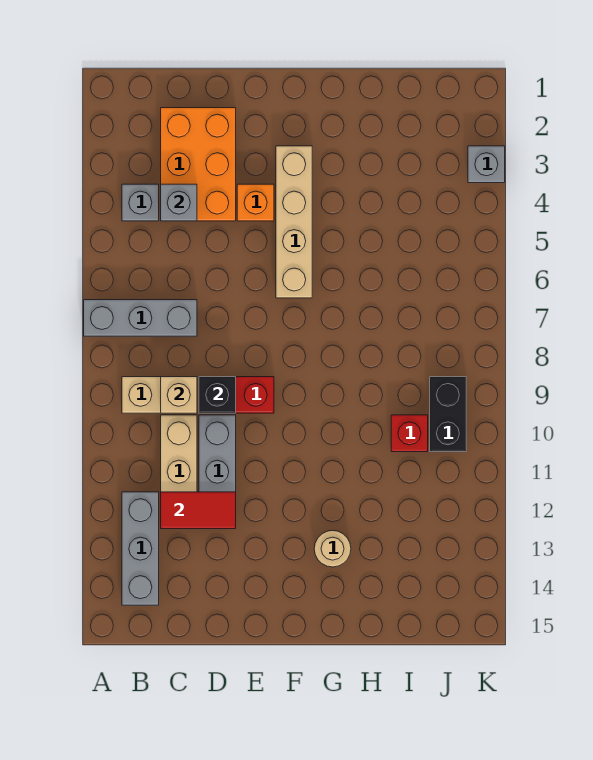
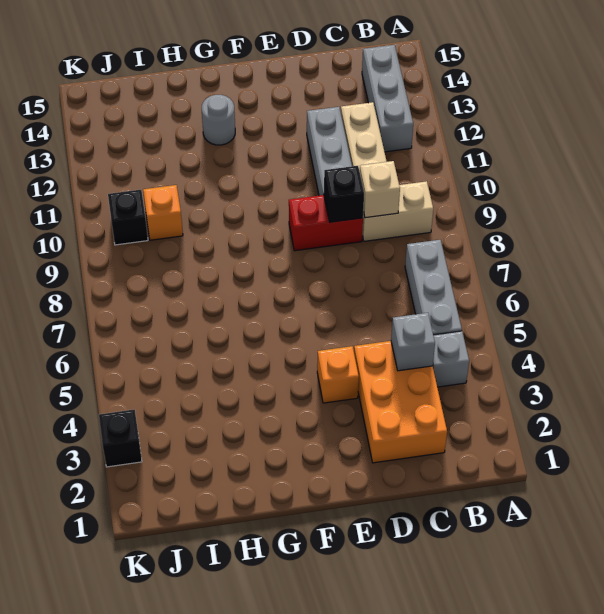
grey 1x3 brick [84,300,197,336] -> grey 1x3 brick turned to [405,240,462,335]
red 1x2 tile [161,492,236,529] -> none
tan 1x4 brick [276,146,312,298] -> none
tan 1x1 round brick [314,530,351,567] -> grey 1x1 round brick [202,95,235,145]
red 1x1 brick [391,415,428,452] -> orange 1x1 brick [143,185,183,240]
black 1x2 brick [430,377,466,452] -> black 1x1 brick [108,190,148,245]
grey 1x1 brick [468,146,505,183] -> black 1x1 brick [99,410,142,467]

